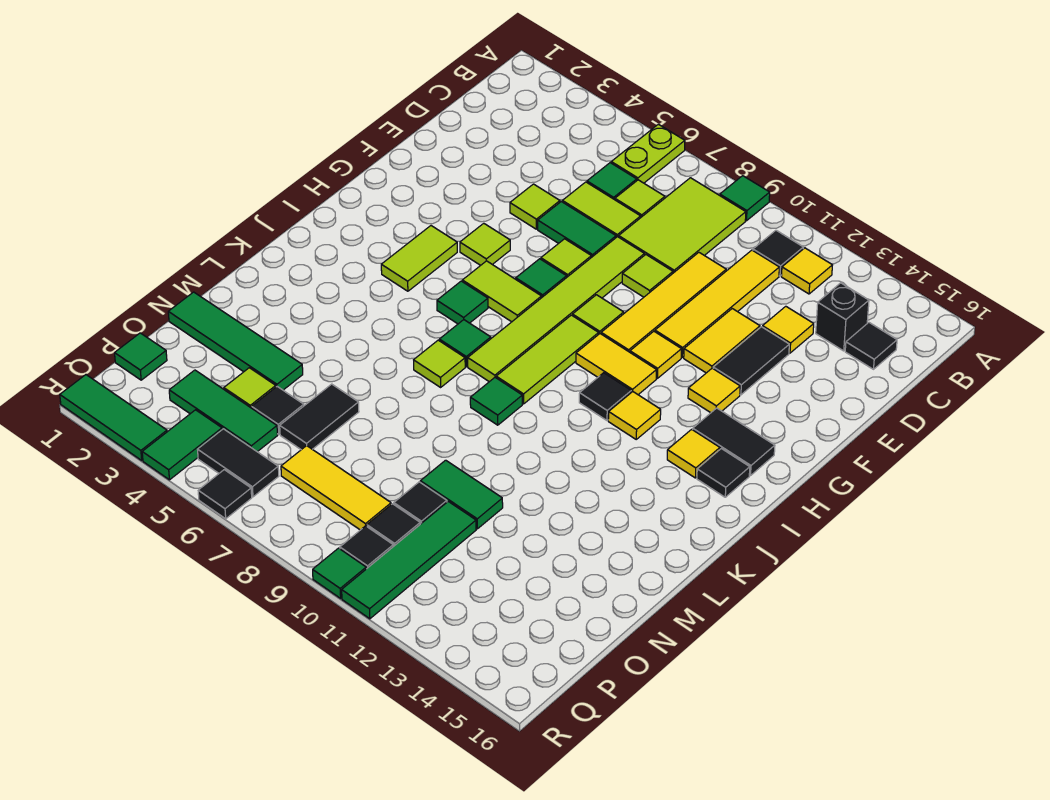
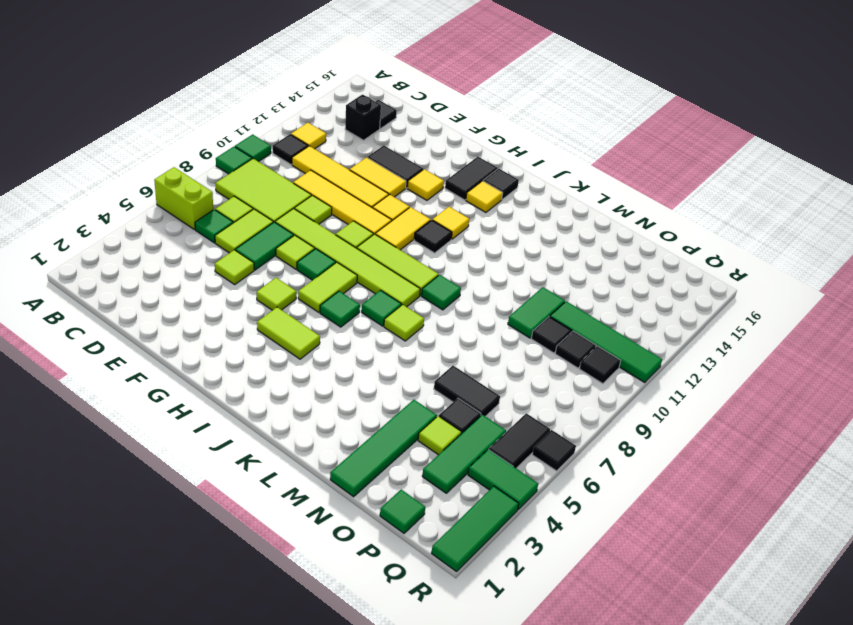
lime 1x2 plate [611,124,685,183] -> lime 1x2 brick [154,167,213,230]
yellow 1x1 tile [763,306,814,353] -> none
yellow 1x3 tile [281,446,391,530] -> none
green 1x1 tile [313,548,366,598] -> green 1x1 tile moved to [235,134,271,162]

